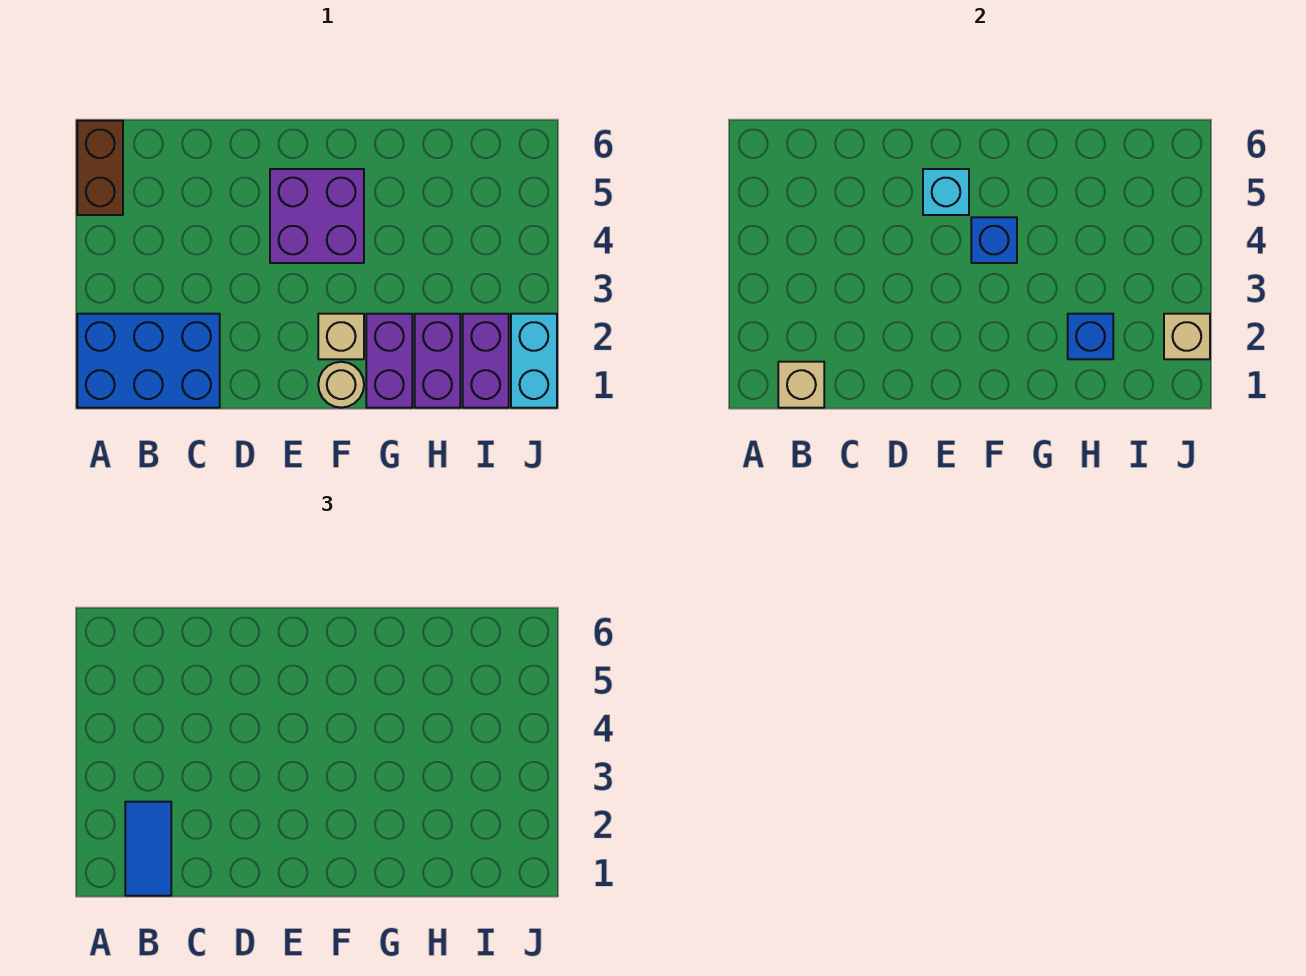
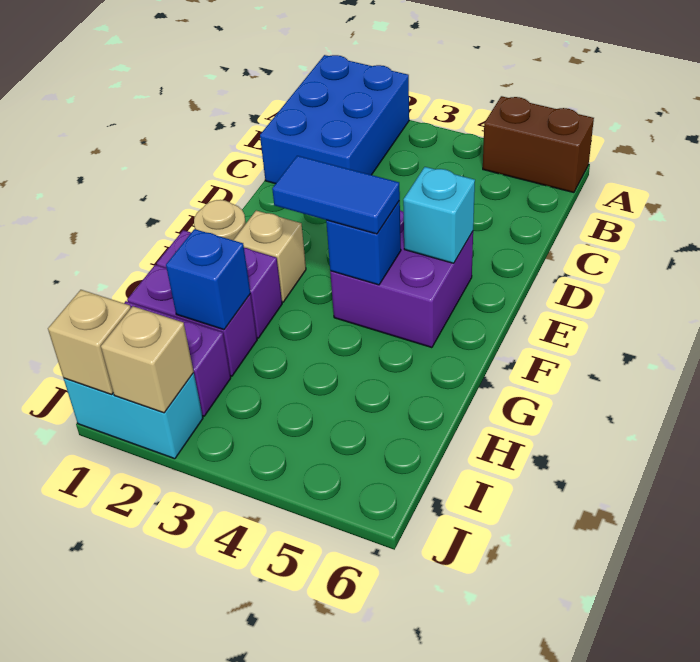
tan 1x1 brick [778,362,824,408] -> tan 1x1 brick moved to [48,290,131,394]
blue 1x2 tile [125,802,171,896] -> blue 1x2 tile moved to [272,156,400,234]

